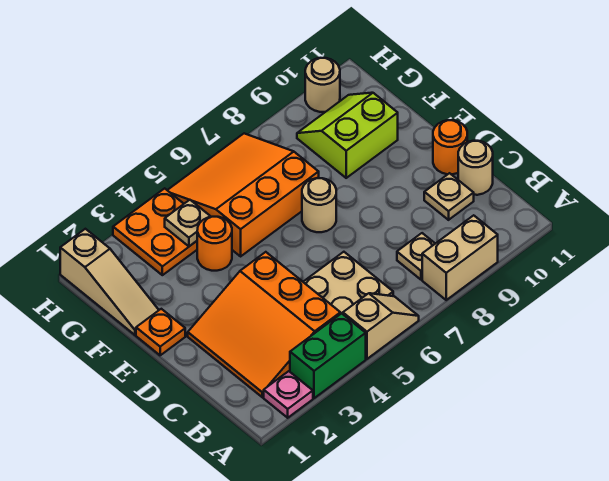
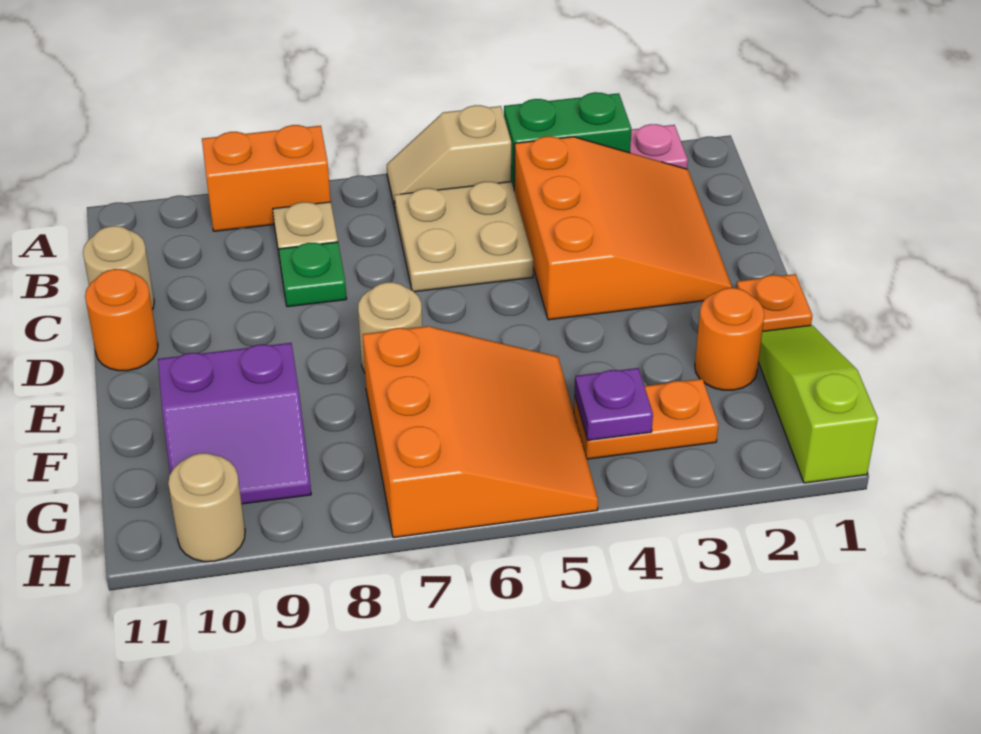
tan 1x2 brick [422,215,498,300] -> orange 1x2 brick [202,125,331,231]
none -> green 1x1 plate [279,242,347,307]
tan 1x1 plate [424,173,474,220] -> none
tan 1x3 slope [60,229,159,335] -> lime 1x3 slope [758,325,878,483]
orange 1x1 round brick [197,217,232,271] -> orange 1x1 round brick moved to [695,288,764,390]
orange 3x3 slope [167,133,319,256] -> orange 3x3 slope turned to [363,326,598,538]
lime 2x2 slope [297,93,398,178] -> purple 2x2 slope [158,343,311,504]
orange 2x2 plate [113,188,197,275] -> orange 1x2 plate [574,379,718,459]
tan 1x1 plate [165,200,211,246] -> purple 1x1 plate [575,368,653,440]

